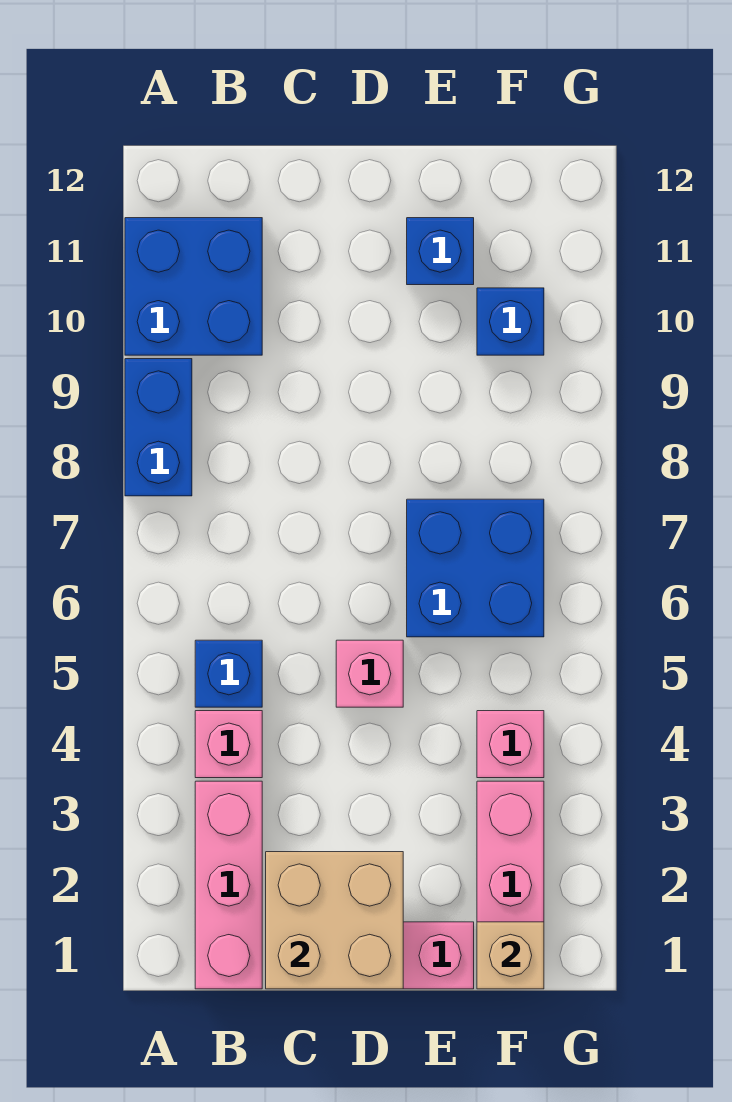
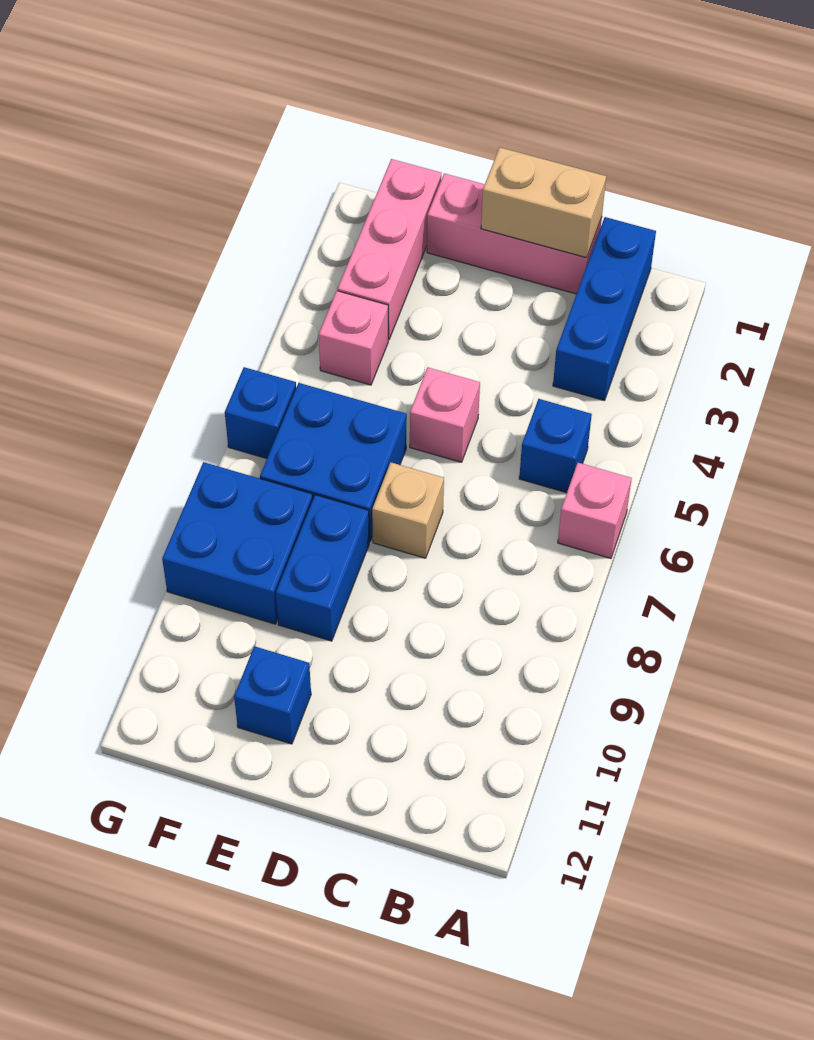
blue 1x2 brick [125,359,192,496] -> blue 1x2 brick moved to [276,495,369,641]
blue 2x2 brick [125,218,262,355] -> blue 2x2 brick moved to [162,462,313,624]
pink 1x3 brick [195,781,262,989] -> blue 1x3 brick [553,217,656,401]
pink 1x1 brick [195,711,262,778] -> pink 1x1 brick moved to [558,463,632,558]
tan 2x2 brick [266,852,403,989] -> tan 1x2 brick [481,147,606,258]
tan 1x1 brick [477,922,544,989] -> tan 1x1 brick moved to [372,463,444,558]
blue 1x1 brick [477,288,544,355] -> blue 1x1 brick moved to [225,367,296,459]

